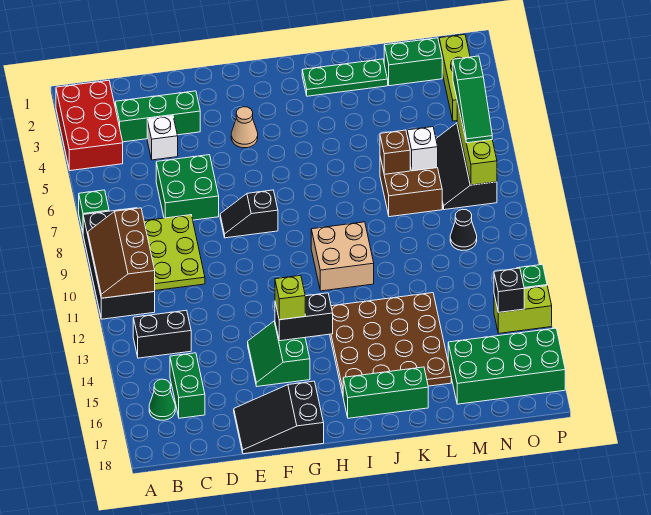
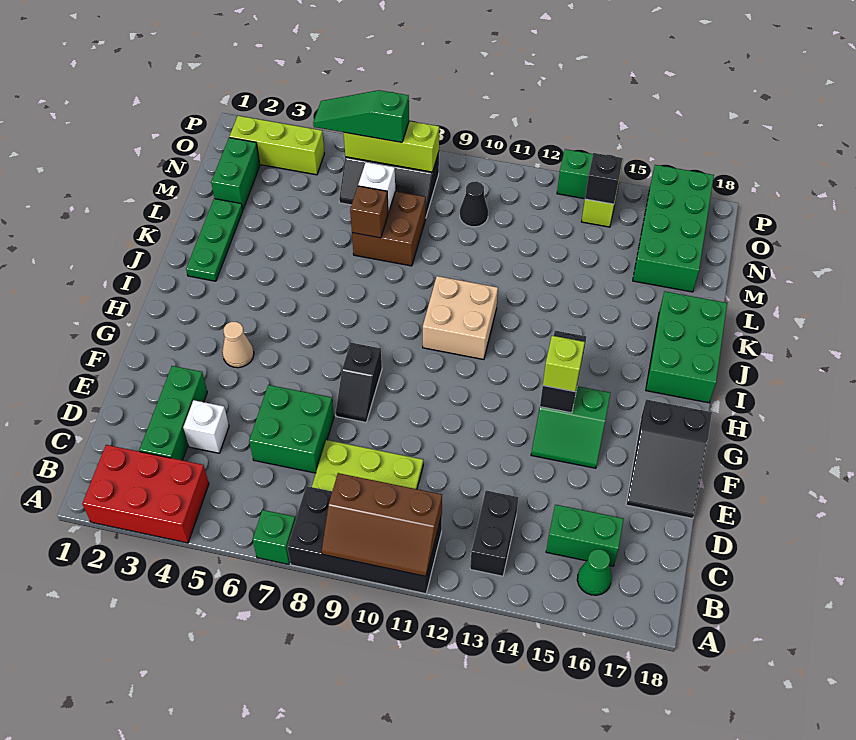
brown 4x4 plate [330,293,451,394] -> none
green 1x3 brick [343,367,428,418] -> green 2x3 brick [646,291,727,403]
green 1x3 slope [453,56,492,143] -> green 1x3 slope turned to [313,90,409,142]

